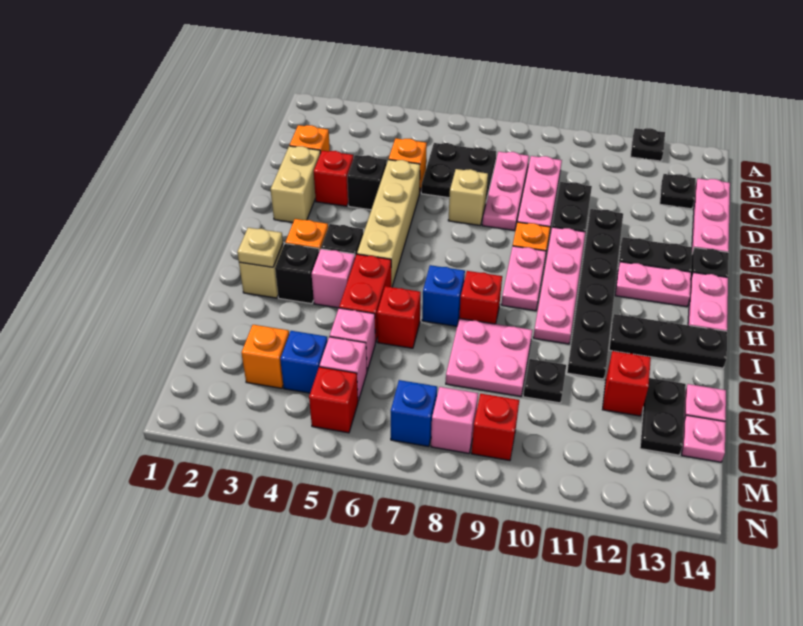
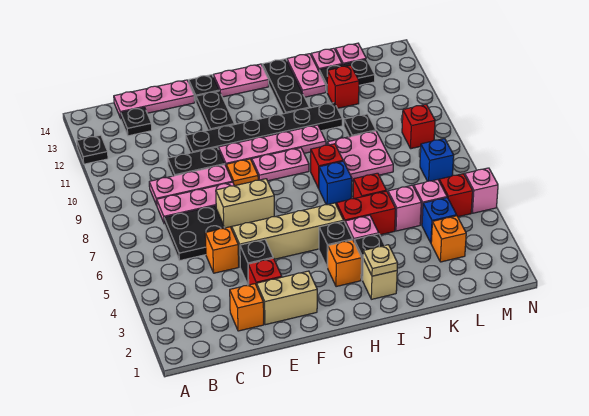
tan 1x1 brick [448,169,488,225] -> tan 1x2 brick [216,179,274,229]
pink 1x2 plate [615,262,691,307] -> pink 1x2 plate moved to [287,54,326,97]
pink 1x1 brick [431,387,478,453] -> pink 1x1 brick moved to [465,168,498,213]

